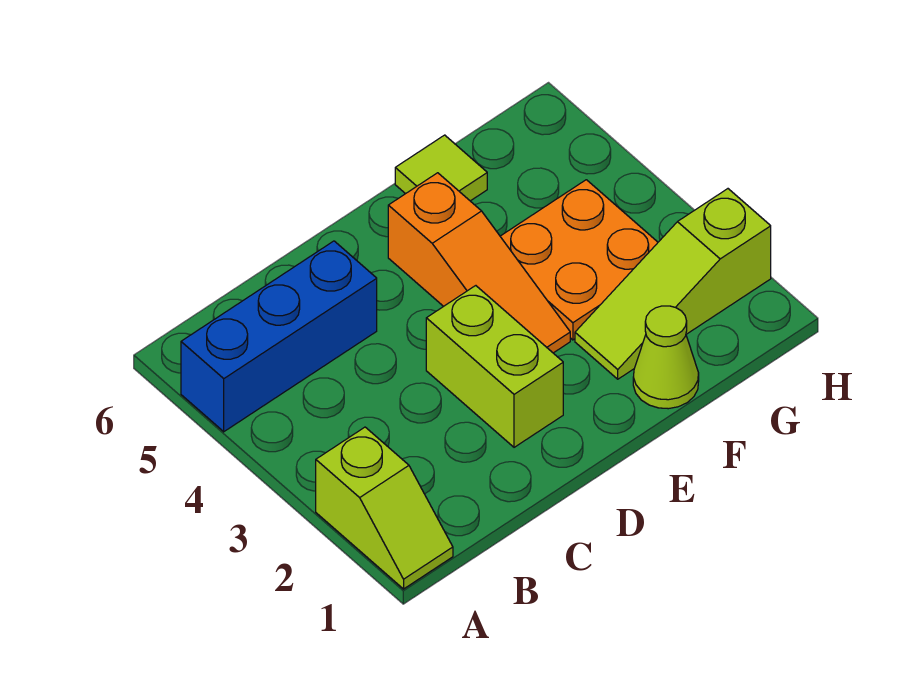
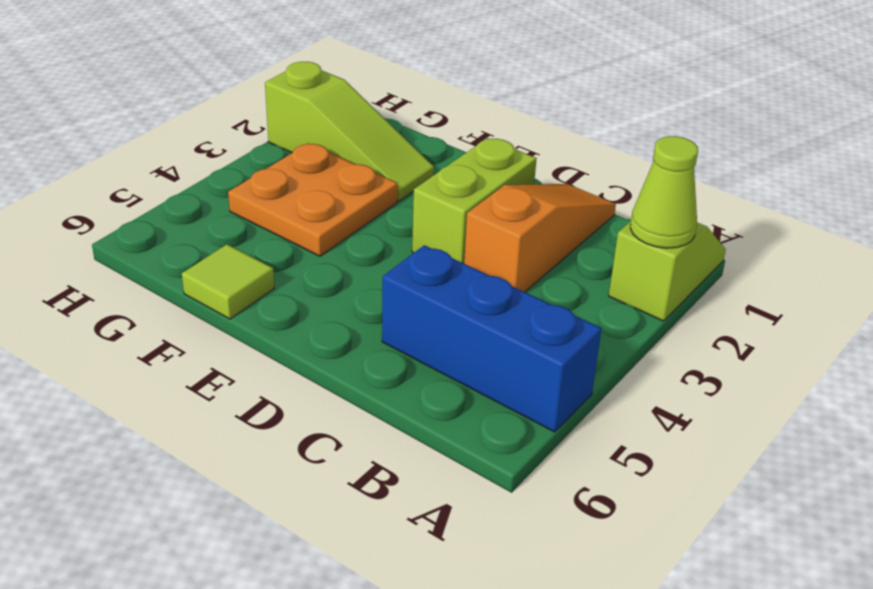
orange 1x3 slope [388,173,570,353] -> orange 1x3 slope moved to [464,184,616,292]
lime 1x1 cone [633,306,699,409] -> lime 1x1 cone moved to [630,136,698,248]

